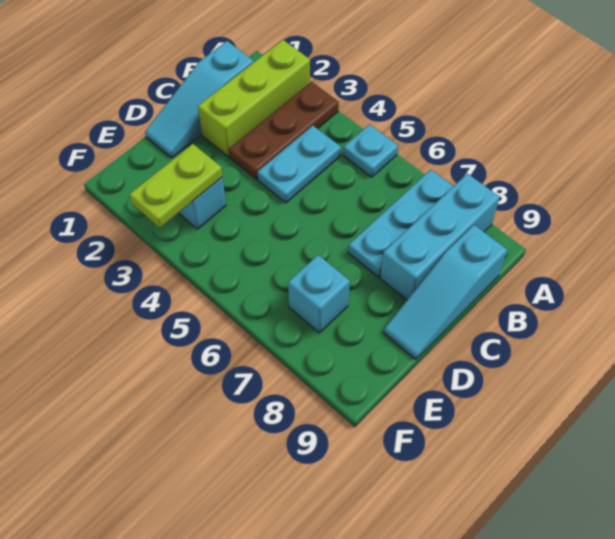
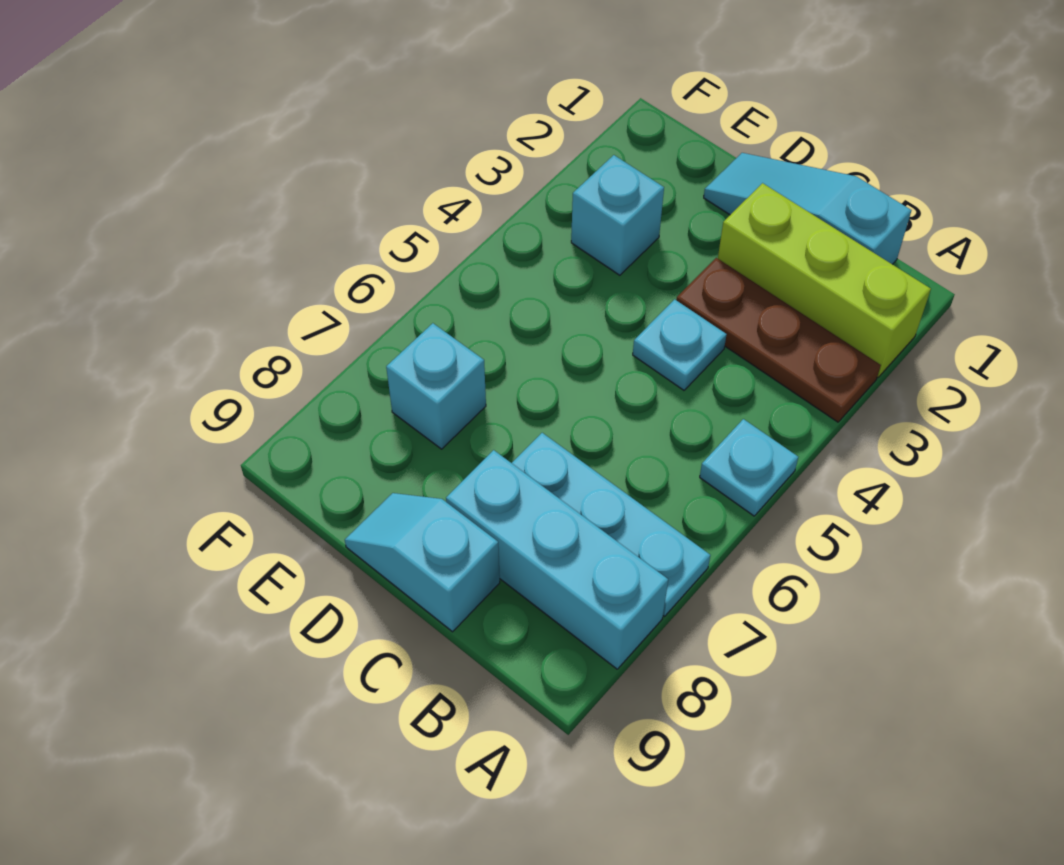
cyan 1x2 plate [258,126,341,203] -> cyan 1x1 plate [633,299,727,390]
cyan 1x3 slope [384,225,507,359] -> cyan 1x2 slope [345,493,500,632]
lime 1x2 plate [129,144,222,228] -> none

